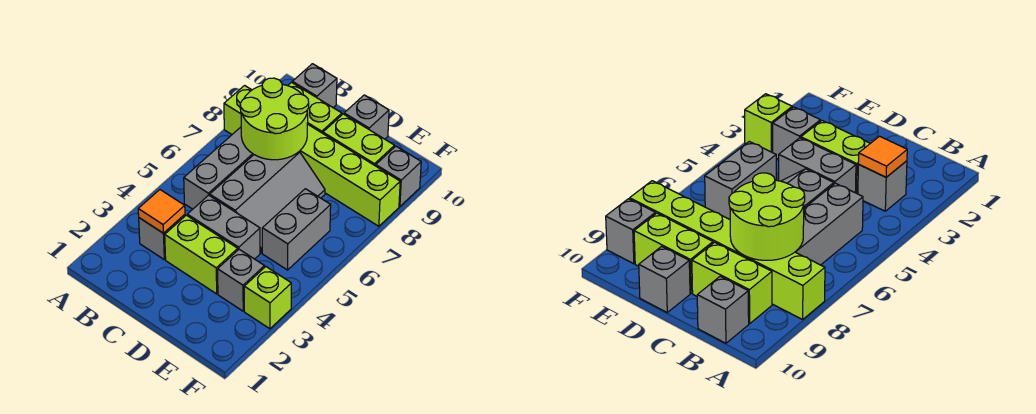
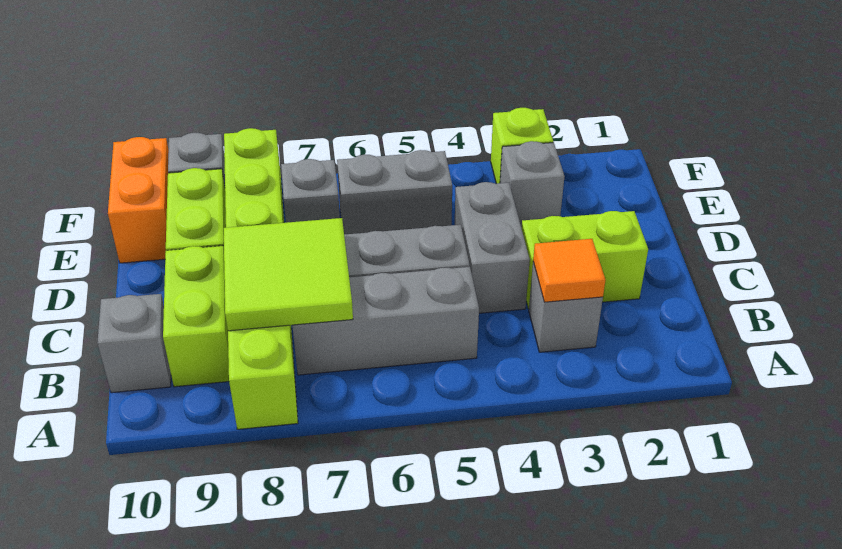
lime 2x2 round brick [240,78,309,160] -> lime 2x2 tile [224,218,353,331]
lime 1x2 brick [165,215,238,294] -> lime 1x2 brick turned to [522,211,648,309]
grey 1x1 brick [344,95,389,139] -> grey 1x1 brick moved to [281,159,340,223]
none -> orange 1x2 brick [108,137,169,263]

